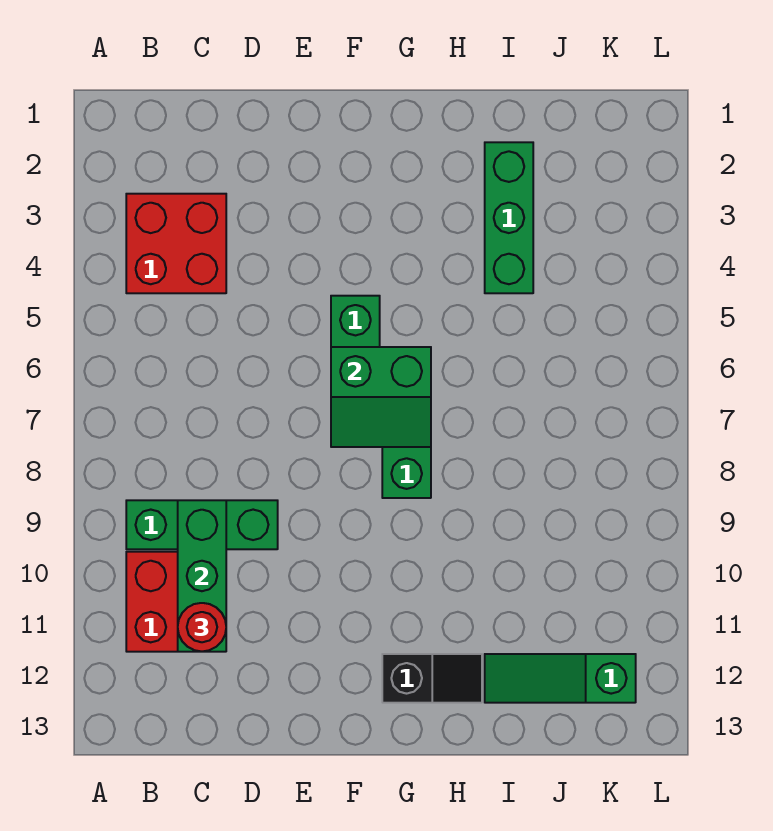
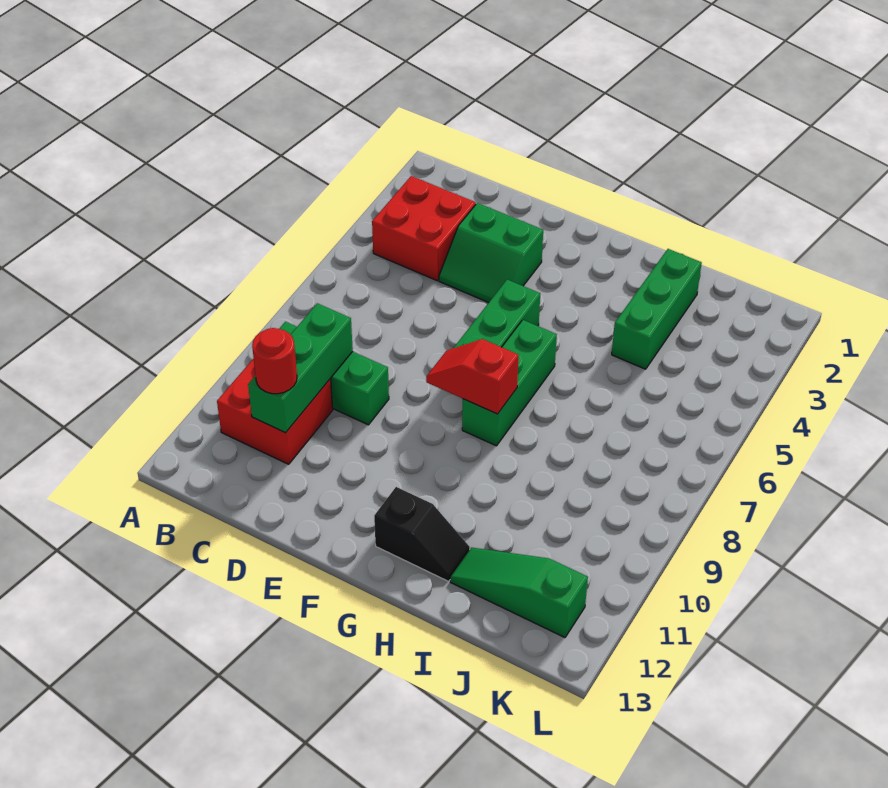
green 2x2 slope [331,347,431,447] -> green 2x2 slope moved to [439,203,543,303]
none -> red 1x2 slope [426,339,519,414]

